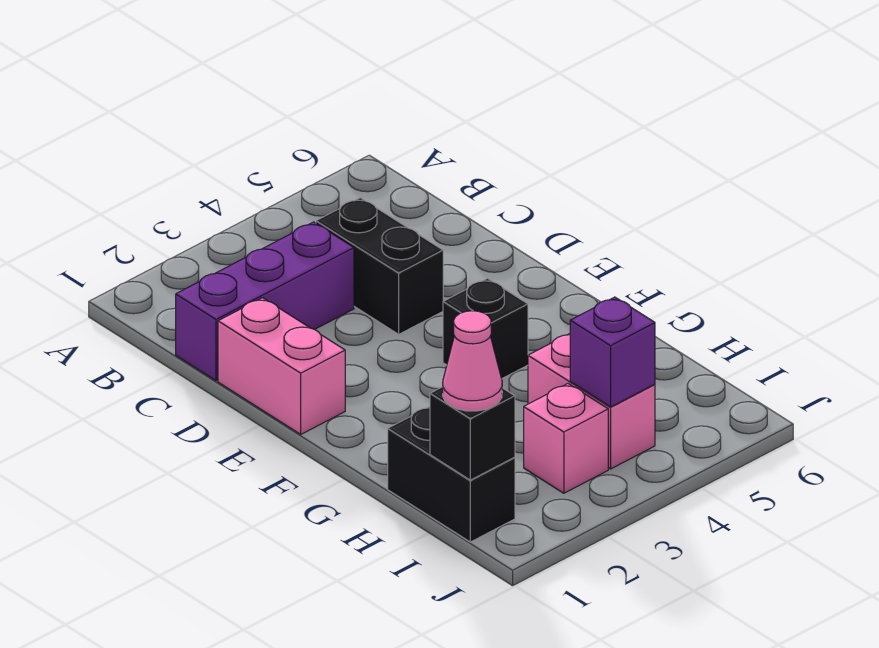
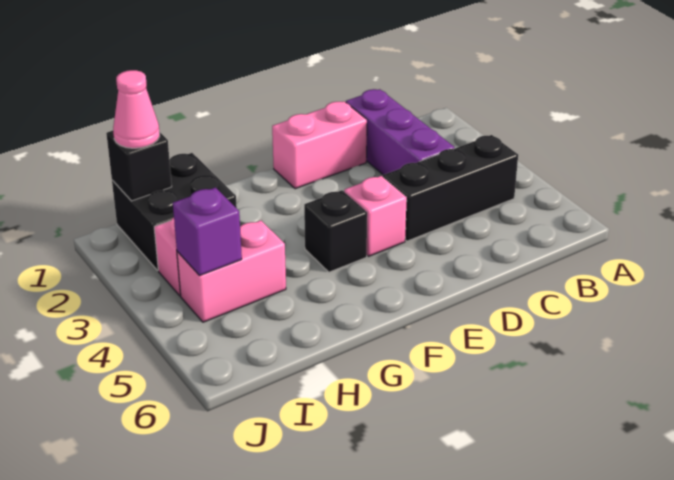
black 1x2 brick [316,198,443,334] -> black 1x3 brick [383,135,518,241]
none -> pink 1x1 brick [344,176,407,256]
black 1x2 brick [388,407,515,542] -> black 2x2 brick [112,153,237,271]

